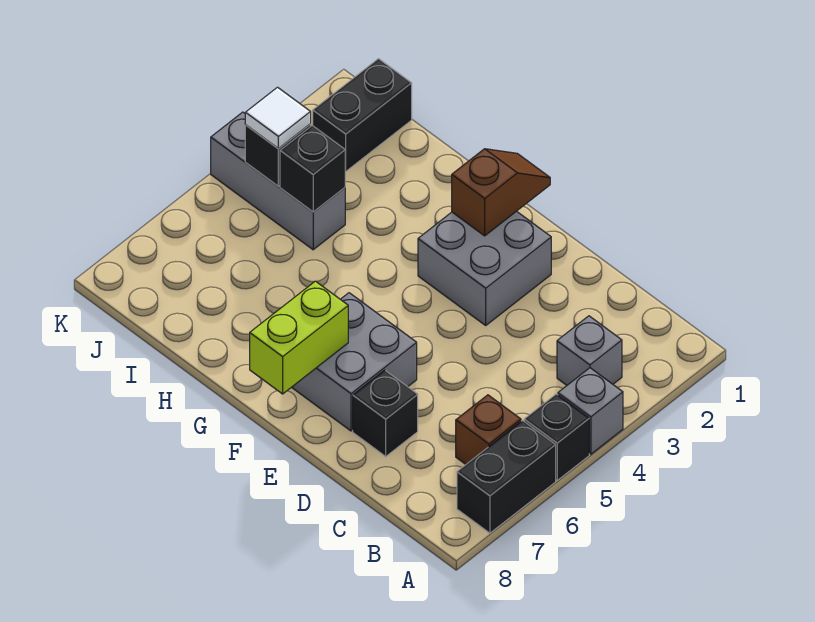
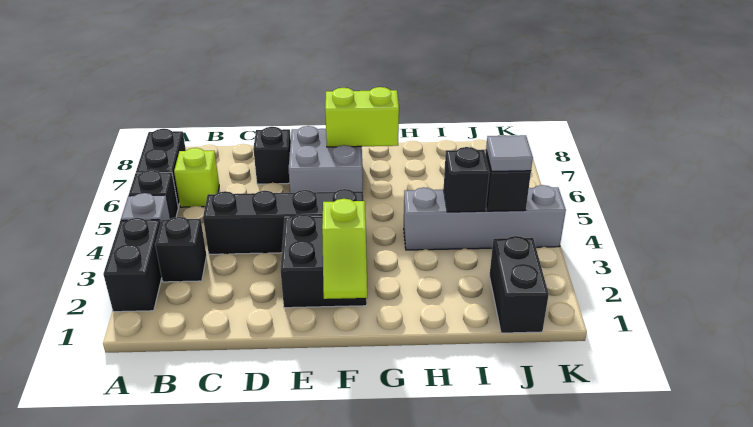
none -> black 1x2 brick [103,218,162,312]
grey 1x1 brick [557,316,622,385] -> black 1x1 brick [155,217,207,282]
brown 1x1 brick [456,395,521,464] -> lime 1x1 brick [174,148,219,207]
none -> black 1x4 brick [203,189,364,254]
grey 2x2 brick [418,211,551,325] -> black 2x2 brick [280,214,367,308]
brown 1x2 slope [452,149,550,236] -> lime 1x2 slope [322,199,367,299]
lime 1x2 brick [250,281,348,394] -> lime 1x2 brick turned to [325,87,399,147]
grey 1x3 brick [211,112,345,250] -> grey 1x4 brick [404,185,566,250]
white 1x1 tile [245,87,311,149] -> grey 1x1 tile [486,135,533,172]

